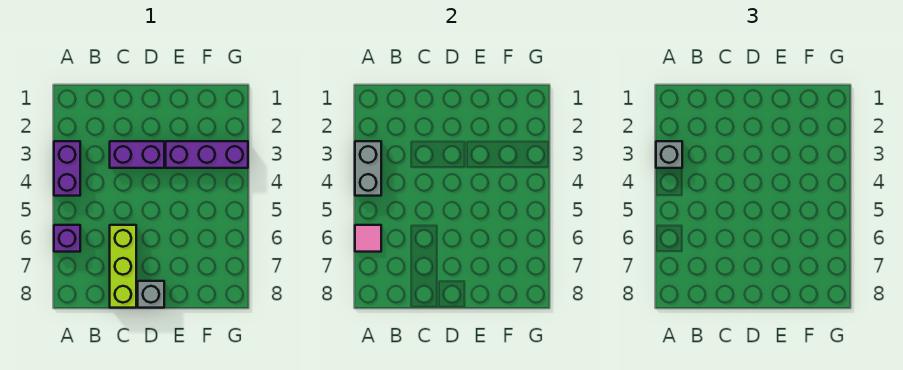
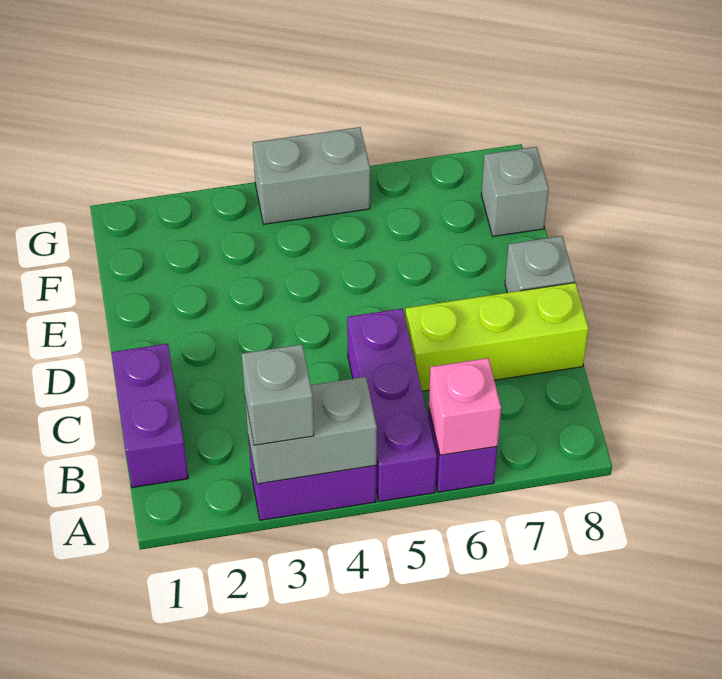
pink 1x1 tile [355,225,381,252] -> pink 1x1 brick [429,358,501,455]
purple 1x2 brick [110,141,164,168] -> purple 1x2 brick moved to [111,344,188,487]
purple 1x3 brick [166,141,248,168] -> purple 1x3 brick moved to [347,308,437,502]
none -> grey 1x1 brick [481,147,549,236]
none -> grey 1x2 brick [253,127,370,224]

